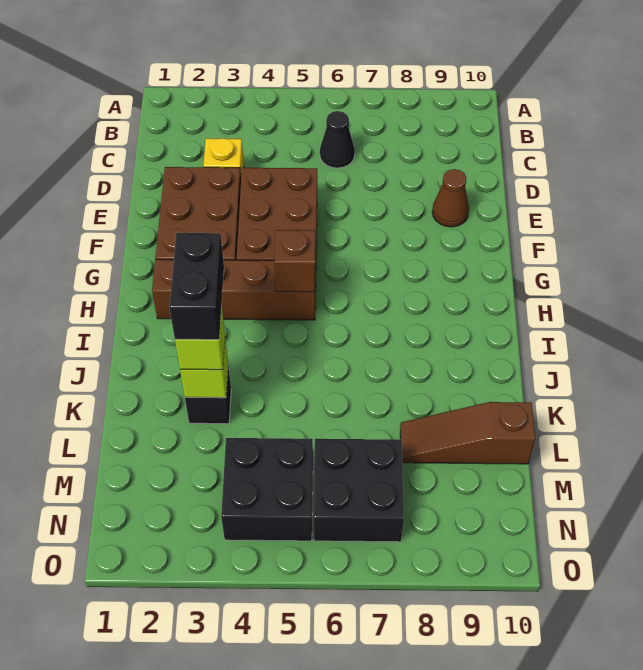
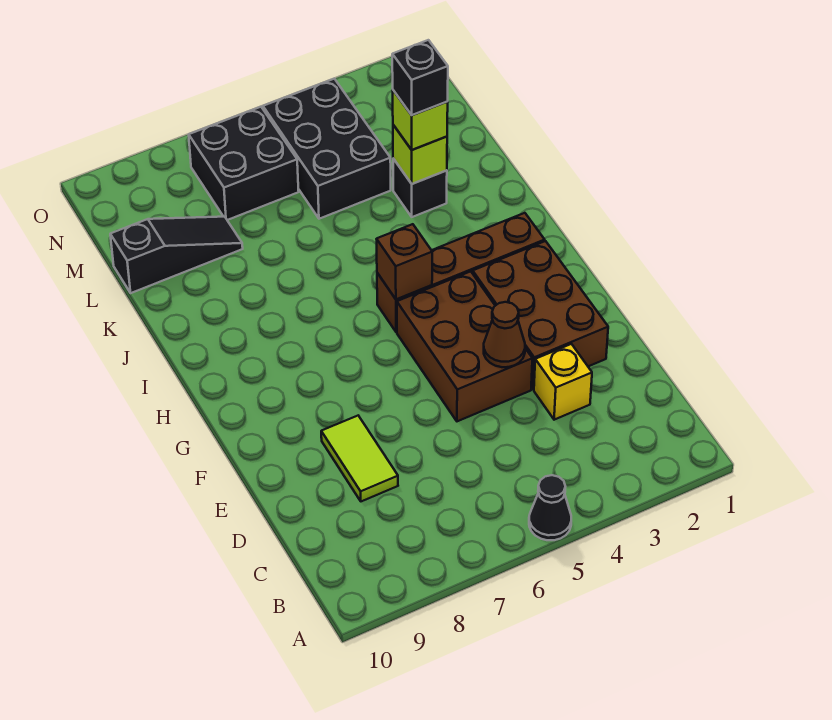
black 1x1 cone [320,111,355,168] -> black 1x1 cone moved to [529,475,571,540]
none -> lime 1x2 tile [321,416,398,501]
brown 1x1 cone [432,169,469,227] -> brown 1x1 cone moved to [484,302,525,367]
black 1x2 brick [169,233,224,340] -> black 1x1 brick [392,40,448,115]
brown 1x3 slope [400,402,535,464] -> black 1x3 slope [110,217,243,293]
black 2x2 brick [221,438,313,541] -> black 2x3 brick [263,79,391,219]

